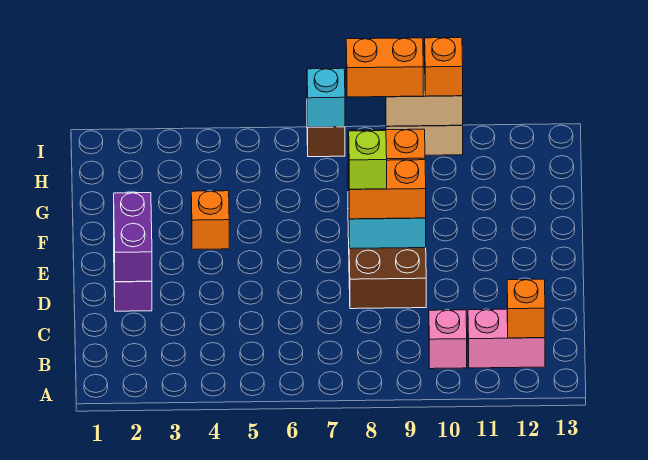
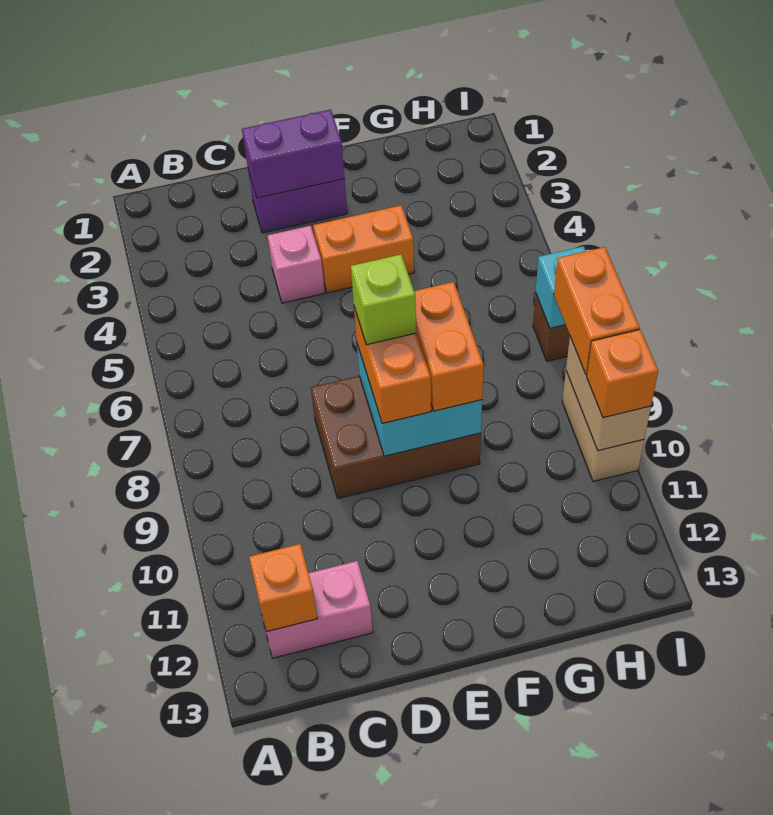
pink 1x1 brick [429,310,467,369] -> pink 1x1 brick moved to [268,226,325,303]
pink 1x2 brick [468,309,545,368] -> pink 1x2 brick turned to [257,561,373,658]
orange 1x1 brick [191,191,229,250] -> orange 1x2 brick [313,205,414,293]

